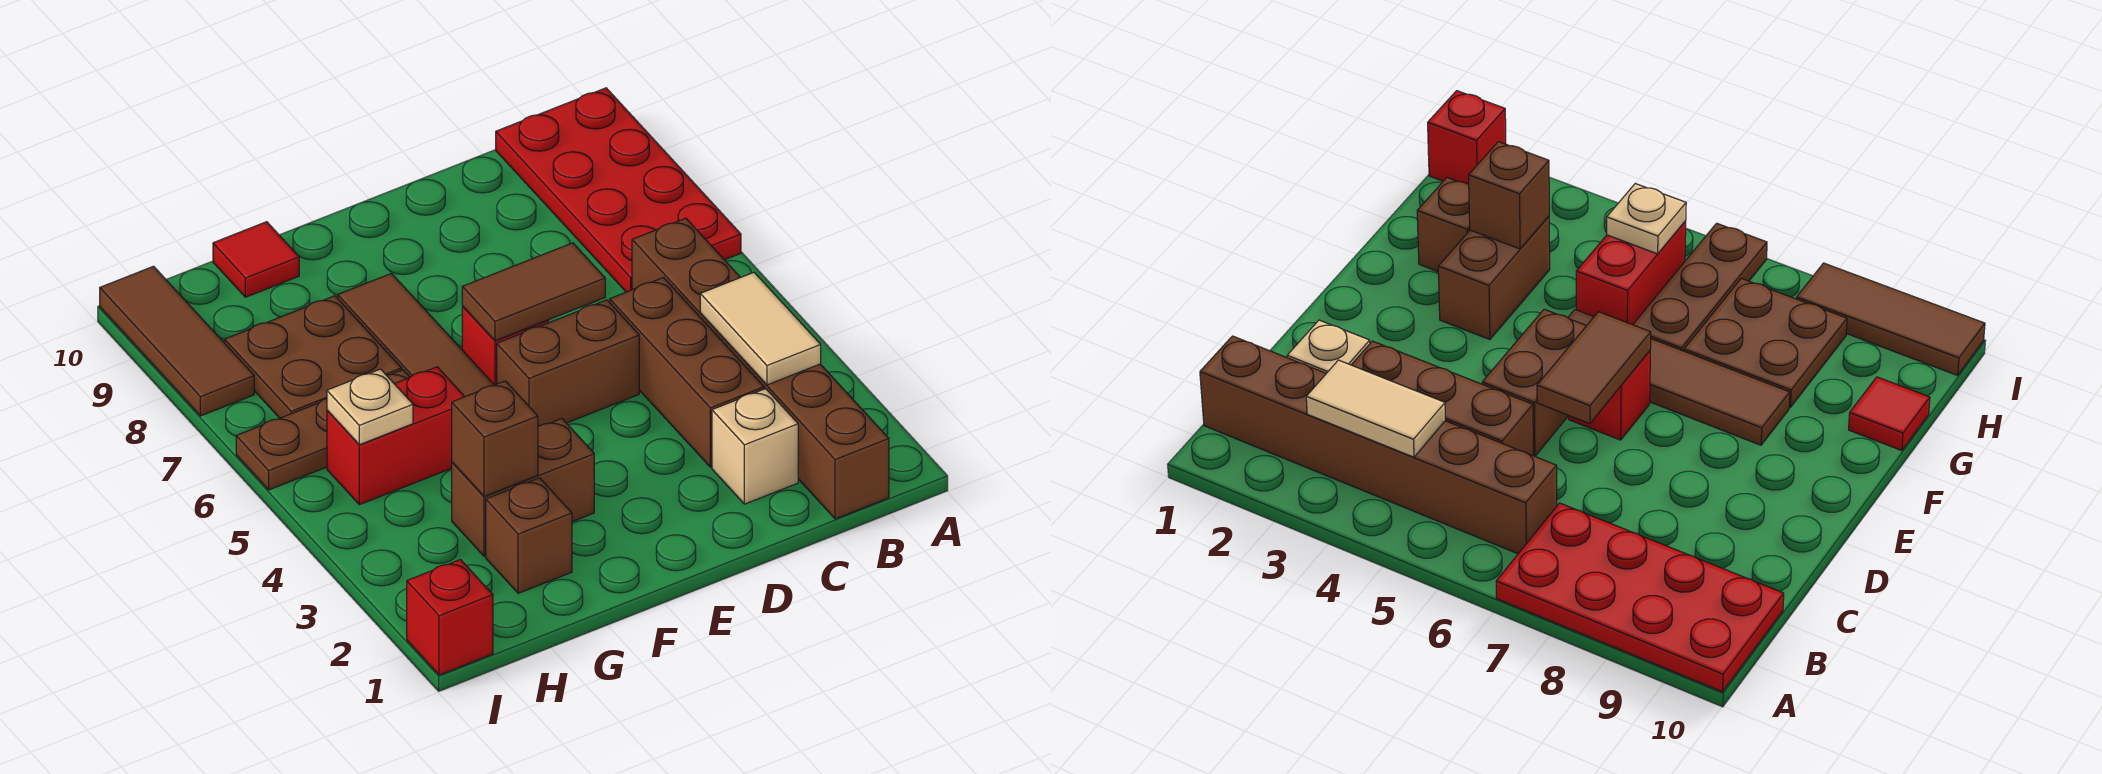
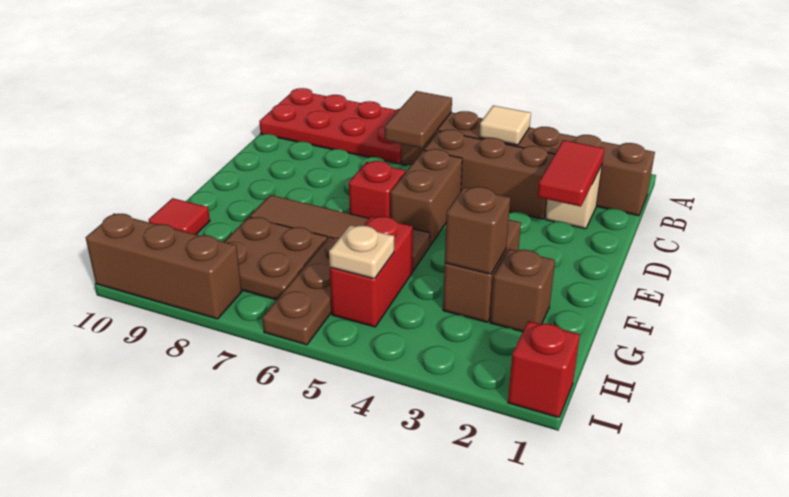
tan 1x2 tile [700,272,821,385] -> tan 1x1 tile [479,106,531,145]
none -> red 1x2 tile [538,140,604,207]
brown 1x2 tile [462,243,605,341] -> brown 1x2 tile moved to [385,91,452,148]
brown 1x3 tile [100,266,254,416] -> brown 1x3 brick [86,214,242,319]

